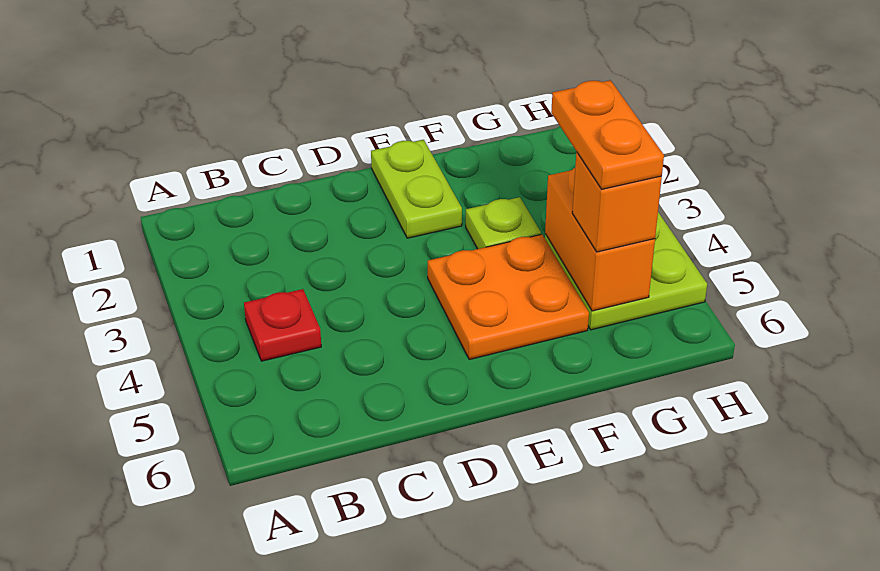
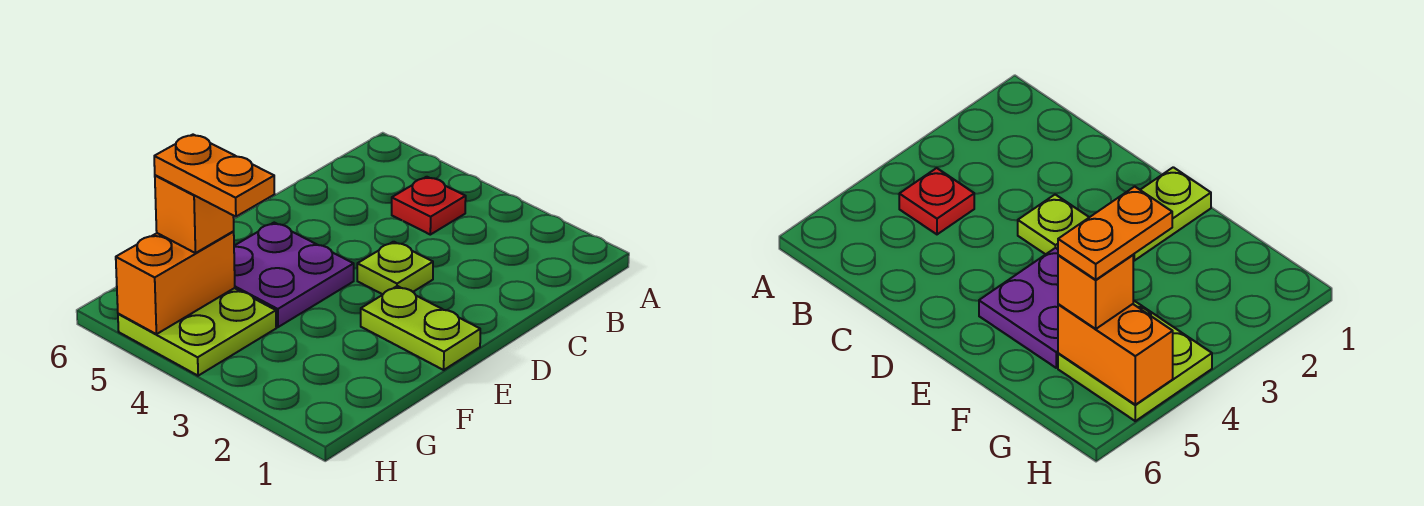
orange 2x2 plate [428,234,589,360] -> purple 2x2 plate [234,223,354,327]
lime 1x1 plate [466,197,541,249] -> lime 1x1 plate moved to [357,242,433,294]
orange 1x2 brick [545,168,655,311] -> orange 1x2 brick turned to [116,232,235,334]

